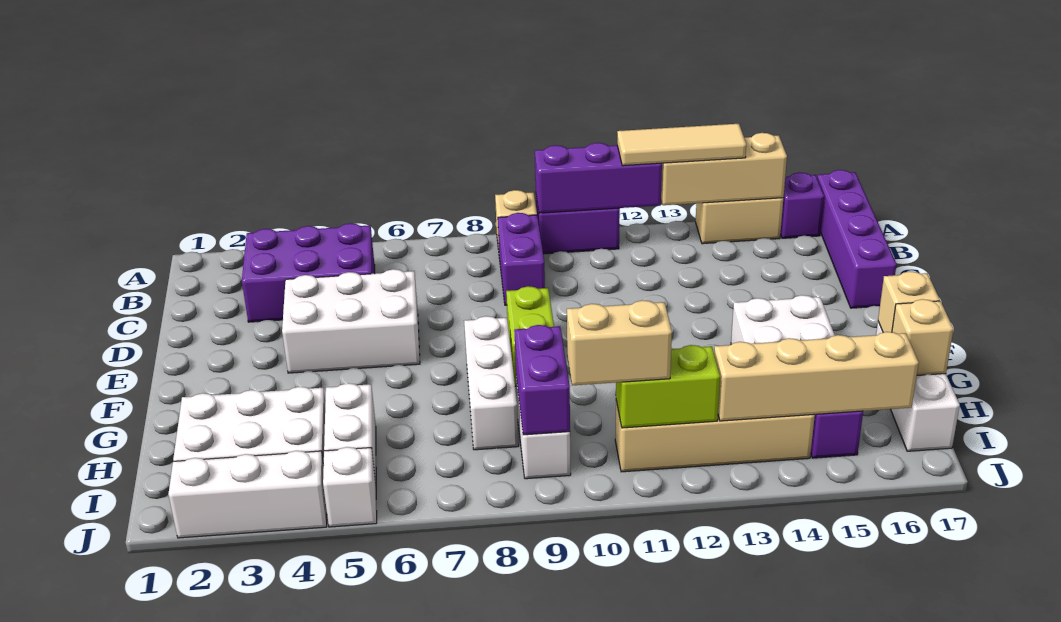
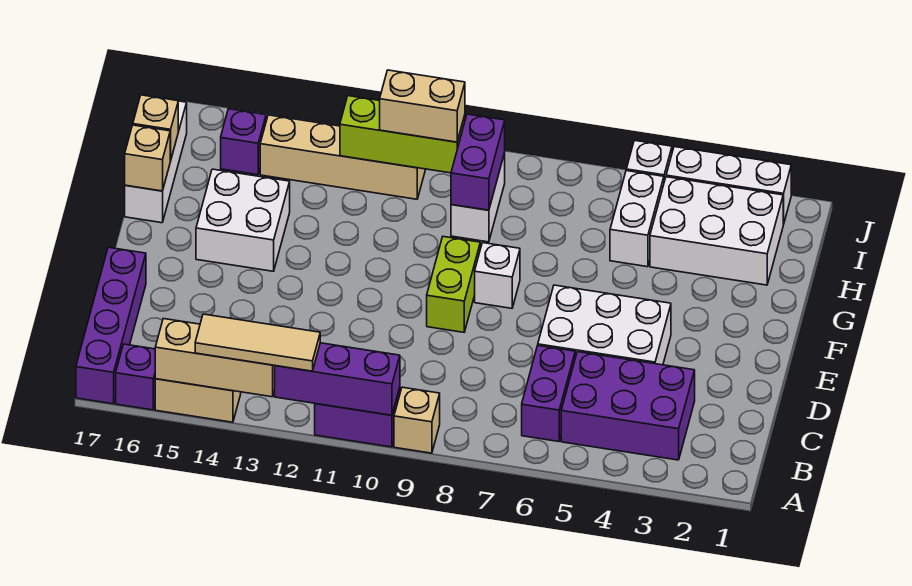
purple 1x2 brick [498,213,545,305] -> purple 1x2 brick moved to [522,346,575,442]
white 1x3 brick [464,316,519,450] -> white 1x1 brick [475,243,520,308]
lime 1x2 brick [616,345,720,428] -> lime 1x3 brick [340,96,465,173]
tan 1x4 brick [714,332,919,421] -> none

